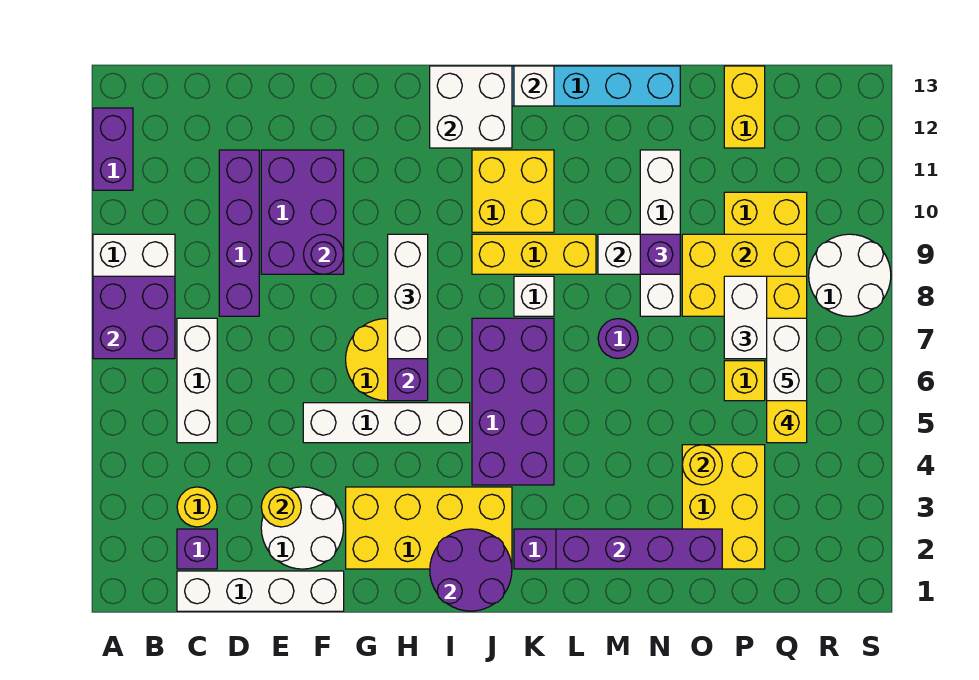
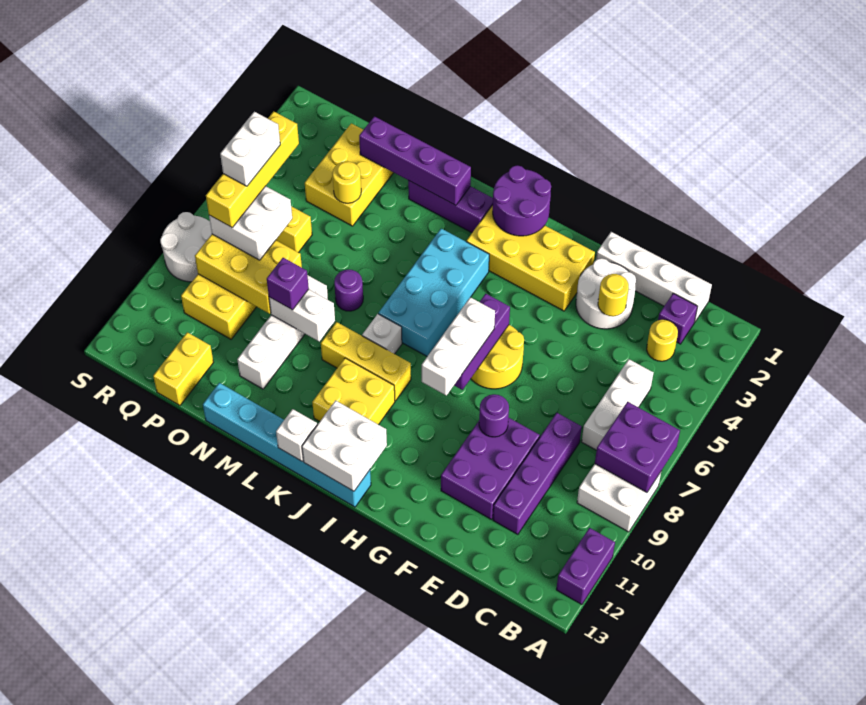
white 1x4 brick [303,403,470,443] -> none
purple 2x4 brick [472,318,554,485] -> cyan 2x4 brick [378,229,489,356]

